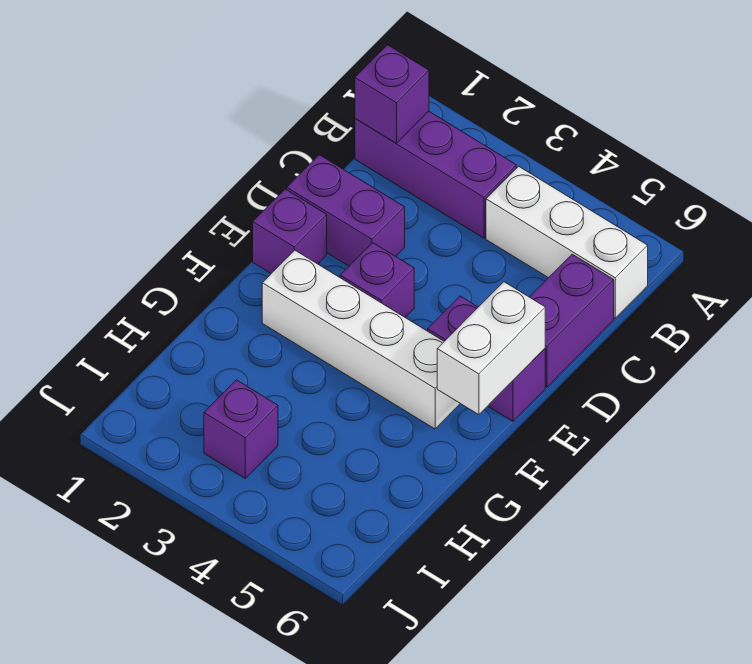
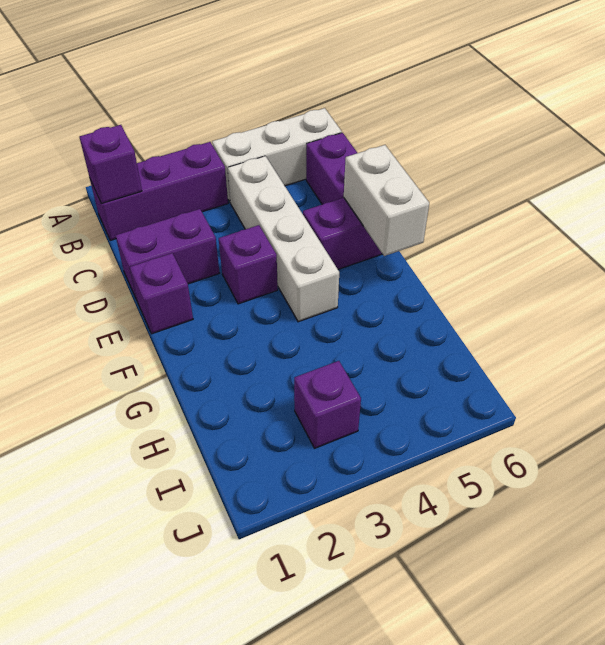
white 1x4 brick [262,250,460,429] -> white 1x4 brick turned to [228,156,339,322]

